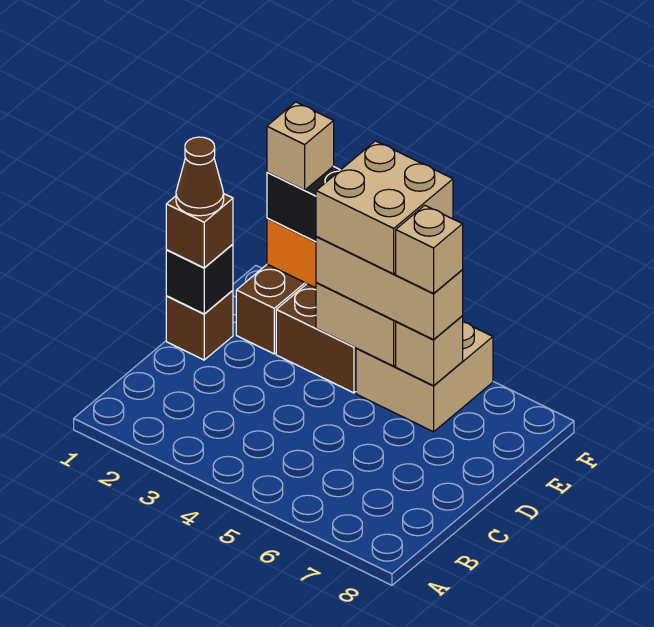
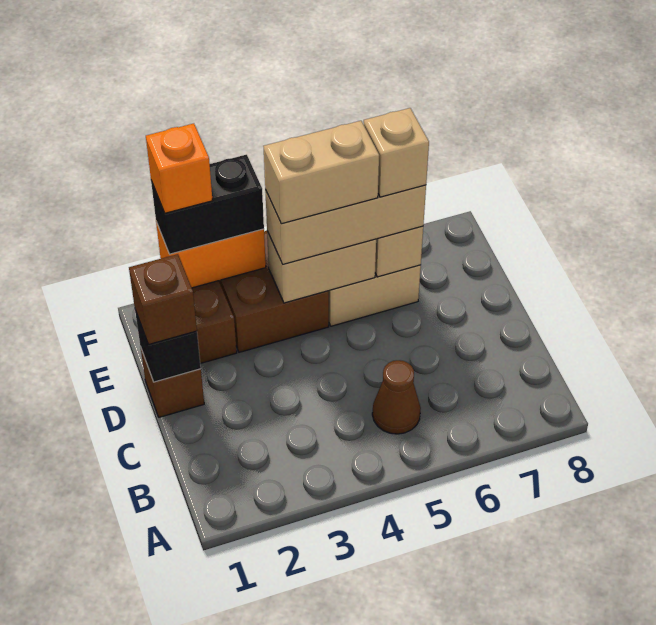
brown 1x1 cone [176,137,224,216] -> brown 1x1 cone moved to [372,360,421,434]
tan 2x2 brick [316,141,453,274] -> tan 1x2 brick [263,121,379,224]
tan 1x1 brick [267,102,334,190] -> orange 1x1 brick [146,123,212,213]

